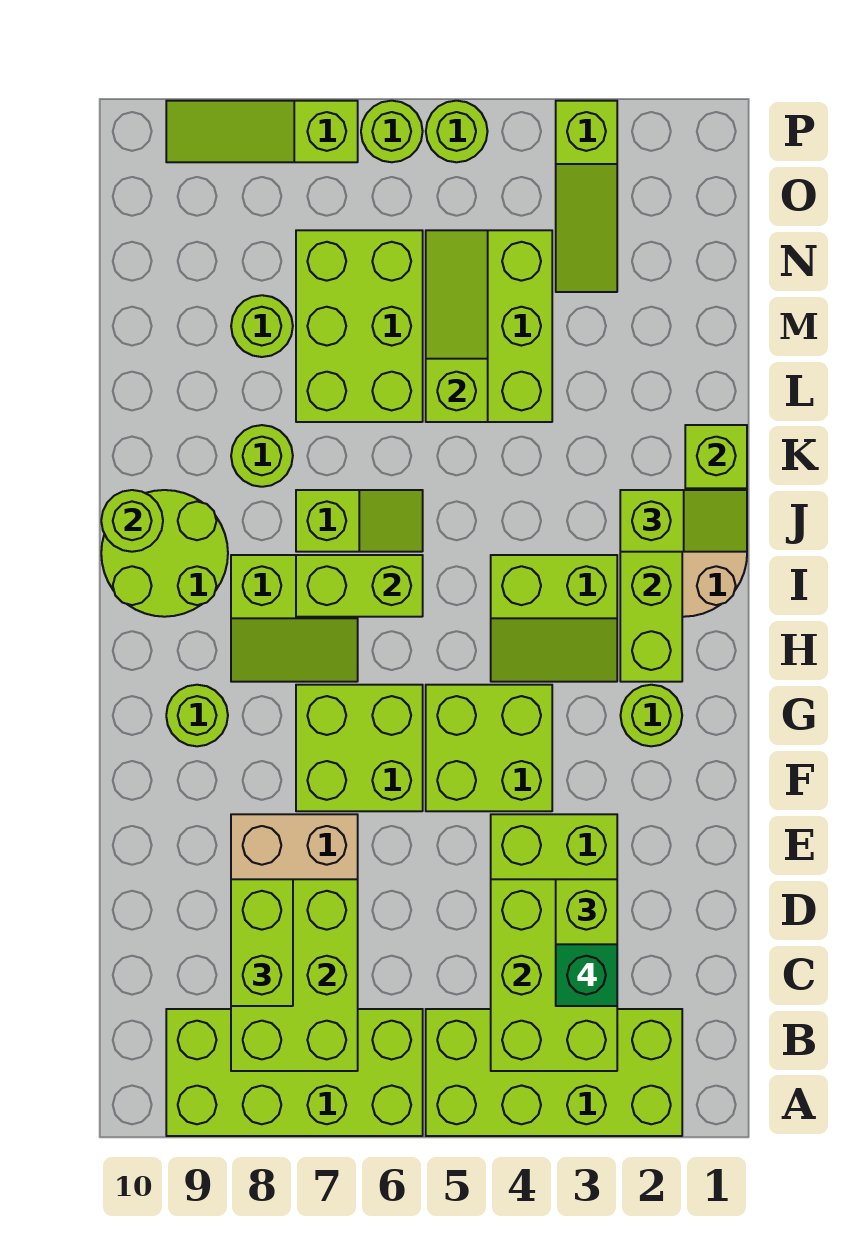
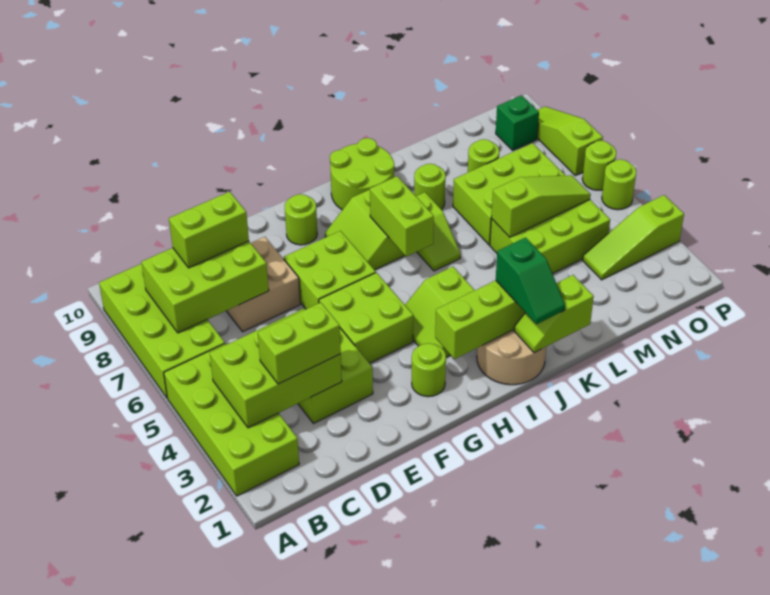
green 1x1 brick [556,944,617,1006] -> green 1x1 brick moved to [496,95,539,150]
lime 1x2 slope [620,490,747,552] -> green 1x2 slope [496,238,565,324]
lime 1x1 round brick [101,490,163,552] -> none

